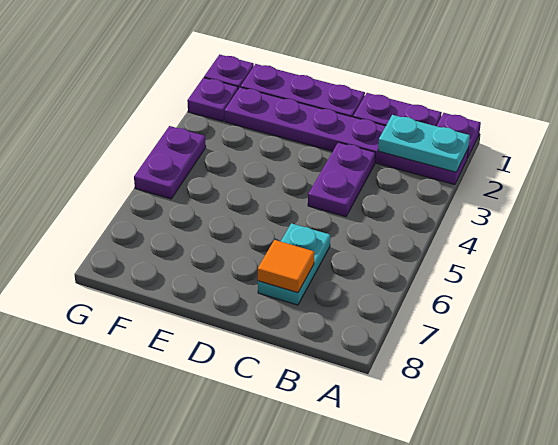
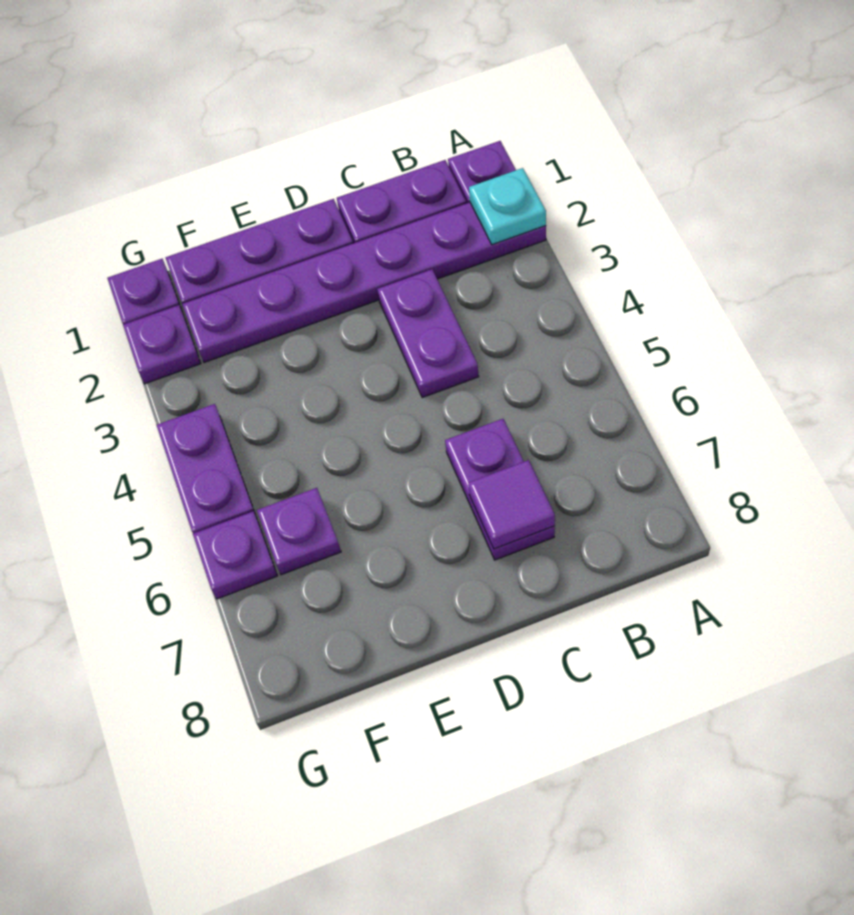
cyan 1x2 plate [378,115,470,172] -> cyan 1x1 plate [469,168,546,245]
cyan 1x2 plate [258,223,330,305] -> purple 1x2 plate [445,419,555,560]
orange 1x1 tile [258,240,314,293] -> purple 1x1 tile [468,460,555,549]
none -> purple 1x1 plate [257,488,341,575]
none -> purple 1x1 plate [193,511,277,599]

